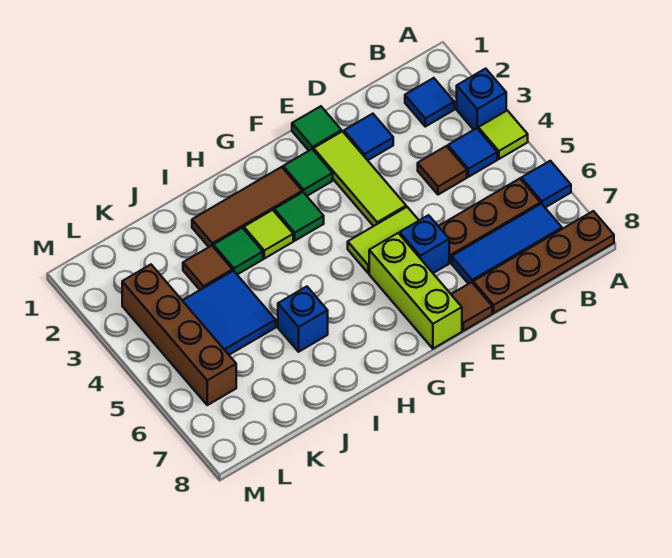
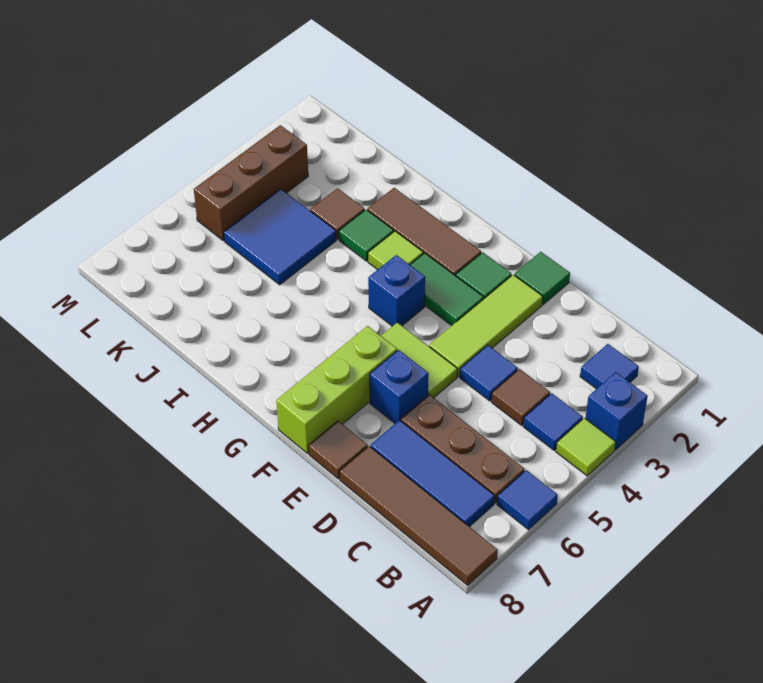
brown 1x4 plate [473,211,614,313] -> brown 1x4 tile [340,446,498,585]
blue 1x1 tile [344,114,393,160] -> blue 1x1 tile moved to [460,345,518,401]
green 1x1 tile [274,192,324,241] -> green 1x2 tile [410,253,484,326]
blue 1x1 brick [278,287,328,352] -> blue 1x1 brick moved to [368,255,425,326]
brown 1x4 brick [122,265,236,405] -> brown 1x3 brick [194,125,308,240]

